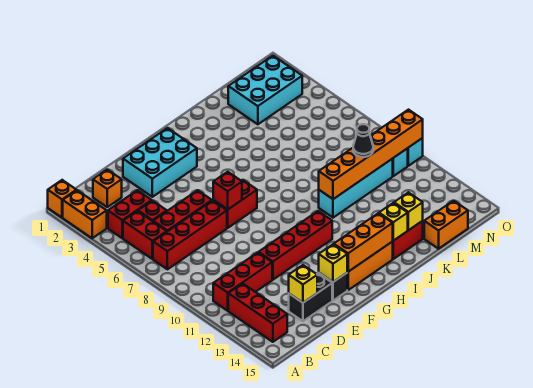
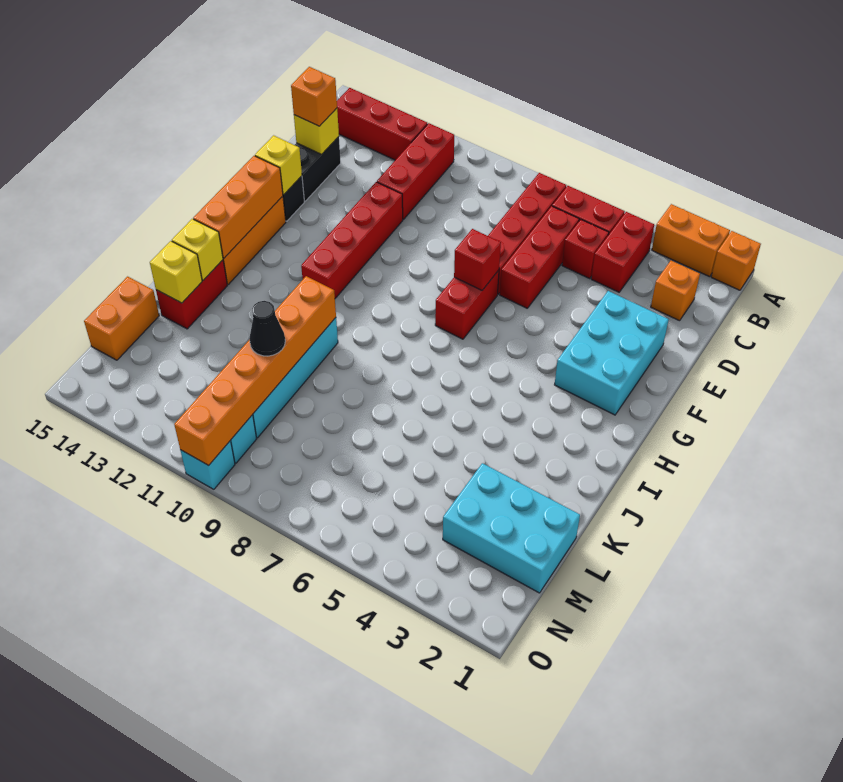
none -> orange 1x1 brick [291,67,337,126]
cyan 2x3 brick [228,56,302,124] -> cyan 2x3 brick turned to [443,463,580,593]

